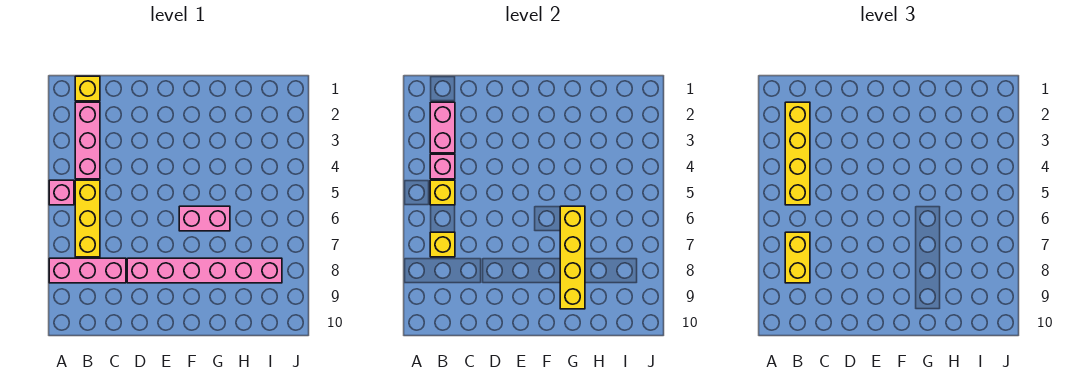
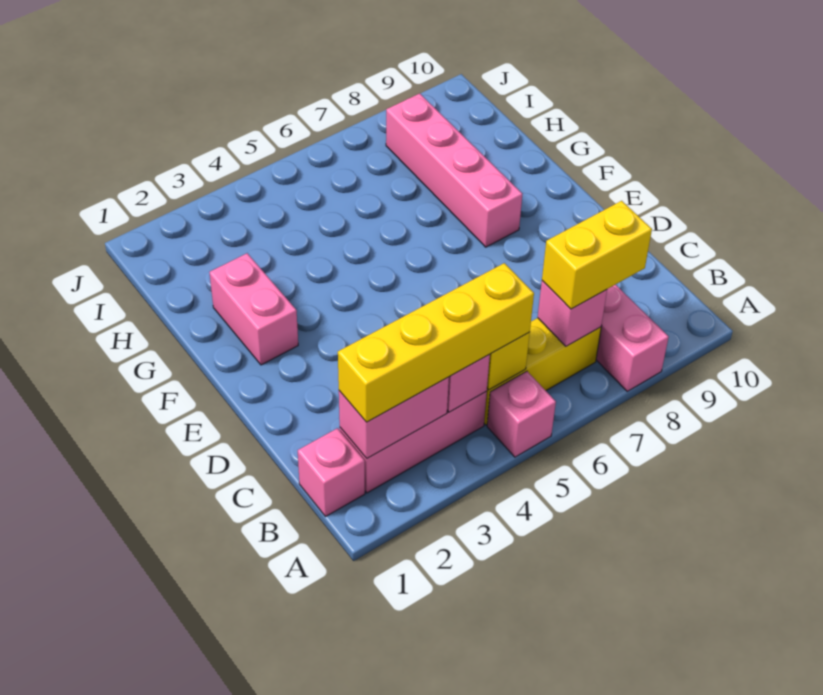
yellow 1x1 brick [75,76,100,101] -> pink 1x1 brick [298,428,365,517]
yellow 1x1 brick [430,232,455,257] -> pink 1x1 brick [538,281,607,346]
pink 1x6 brick [127,258,282,283] -> pink 1x4 brick [386,93,522,247]
pink 1x2 brick [179,206,230,231] -> pink 1x2 brick moved to [209,253,298,365]
yellow 1x4 brick [560,206,585,309] -> none

